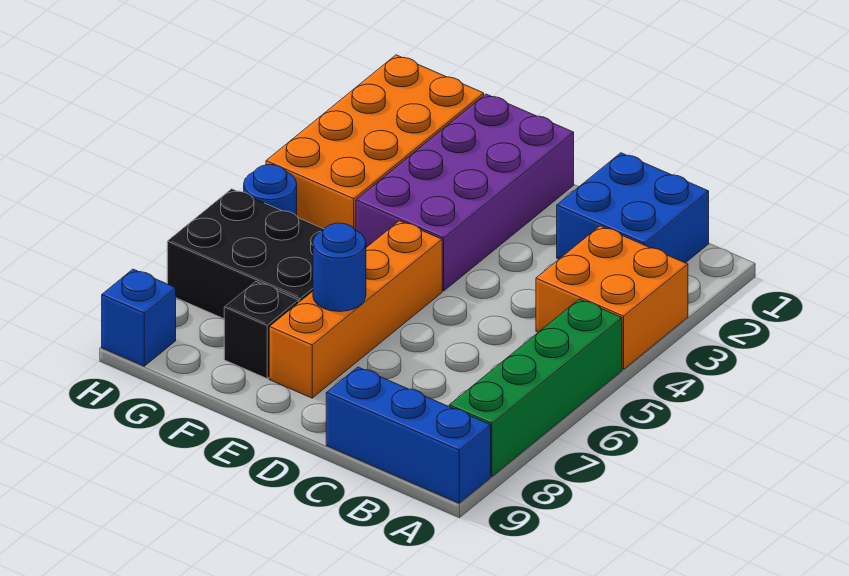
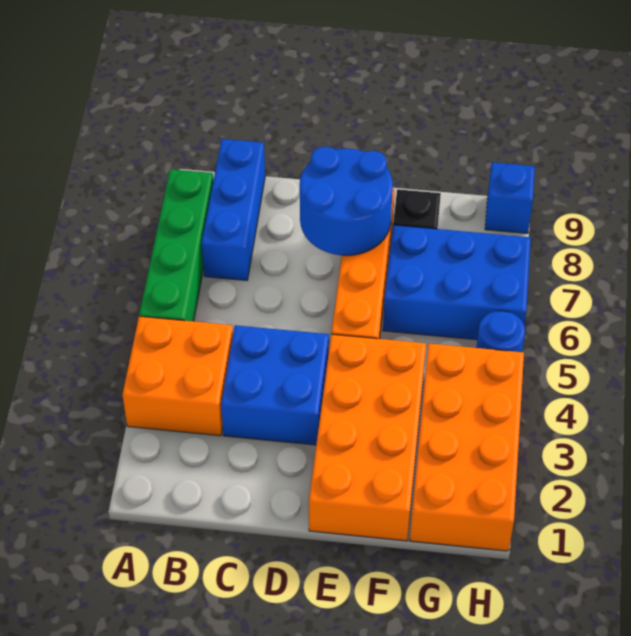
blue 1x3 brick [326,367,491,503] -> blue 1x3 brick turned to [202,139,265,281]
blue 2x2 brick [557,153,709,263] -> blue 2x2 brick moved to [221,325,329,445]
purple 2x4 brick [356,94,574,291] -> orange 2x4 brick [309,334,426,541]
blue 1x1 round brick [313,223,366,312] -> blue 2x2 round brick [300,147,393,256]
black 2x3 brick [167,189,324,319] -> blue 2x3 brick [383,225,531,340]

